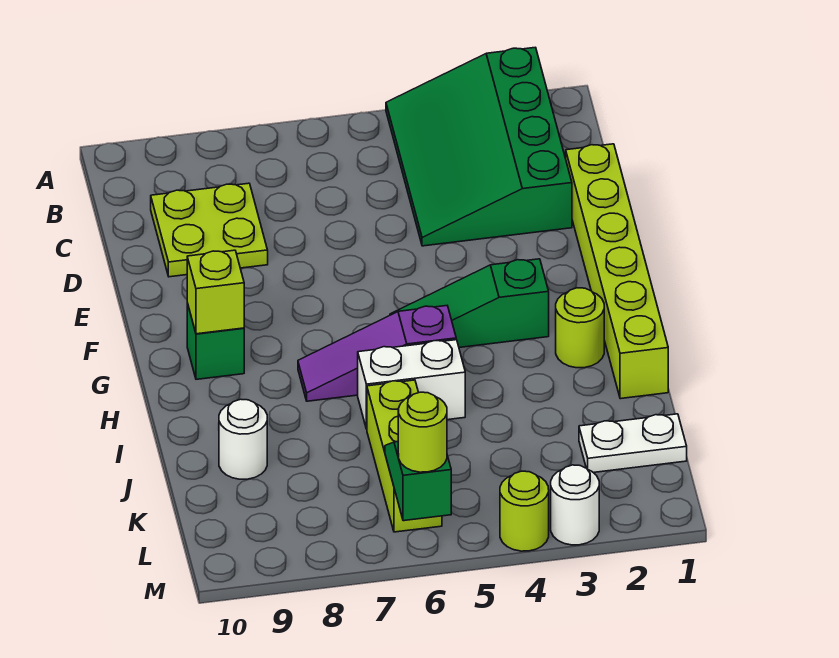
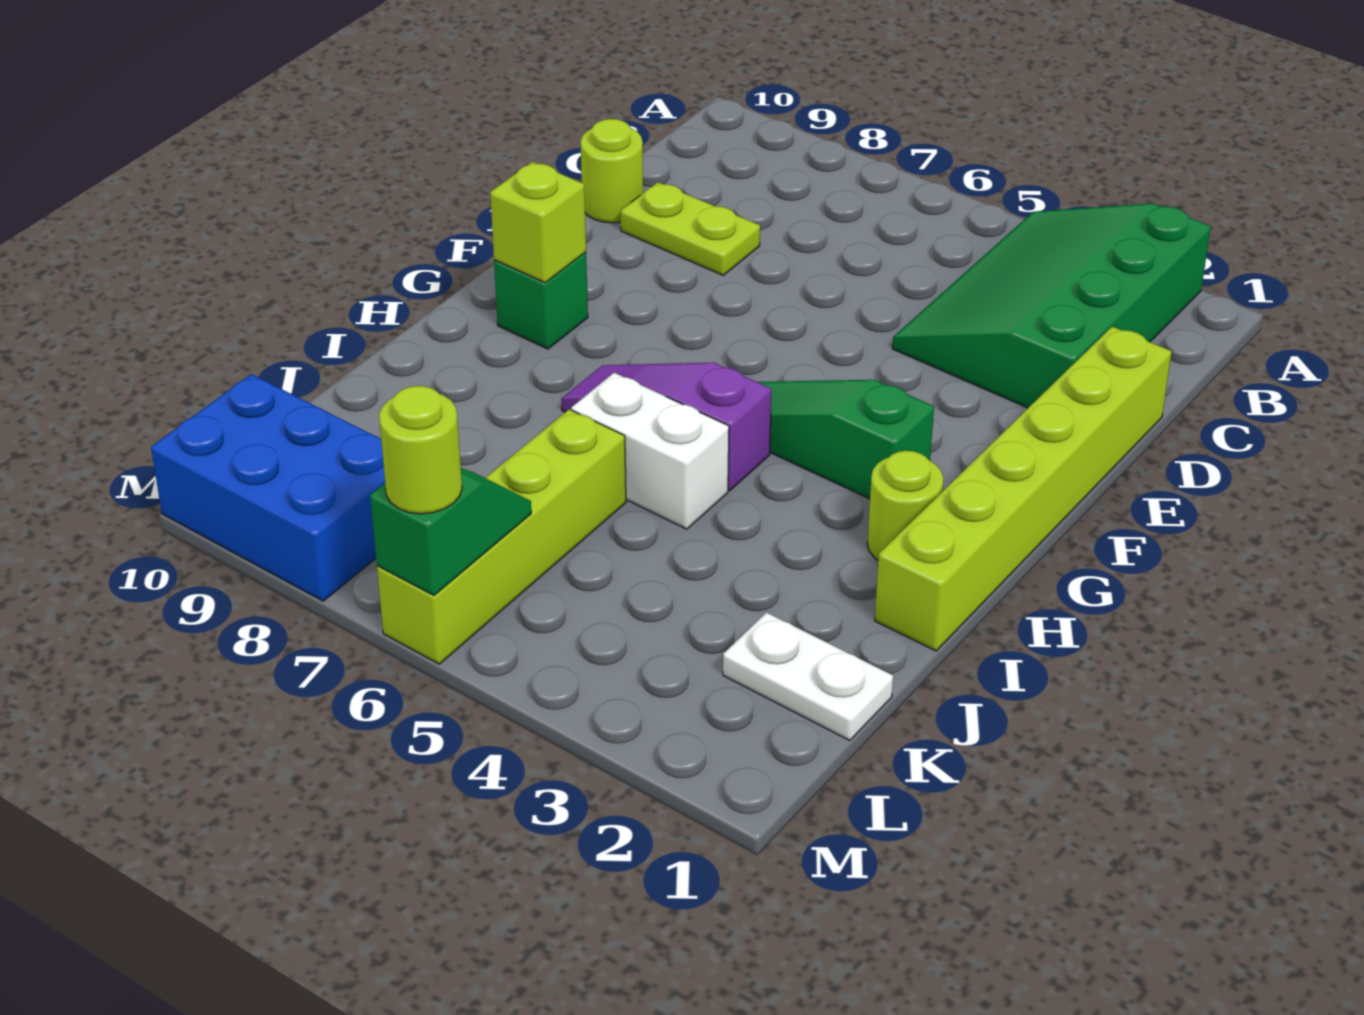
lime 2x2 plate [151,183,268,277] -> lime 1x2 plate [621,182,760,275]
lime 1x3 brick [367,380,442,532] -> lime 1x4 brick [377,409,626,664]
white 1x1 round brick [219,399,267,479] -> none
none -> blue 2x3 brick [151,374,385,601]
white 1x1 round brick [551,465,599,545] -> none
lime 1x1 round brick [500,471,549,551] -> lime 1x1 round brick moved to [581,119,643,223]

